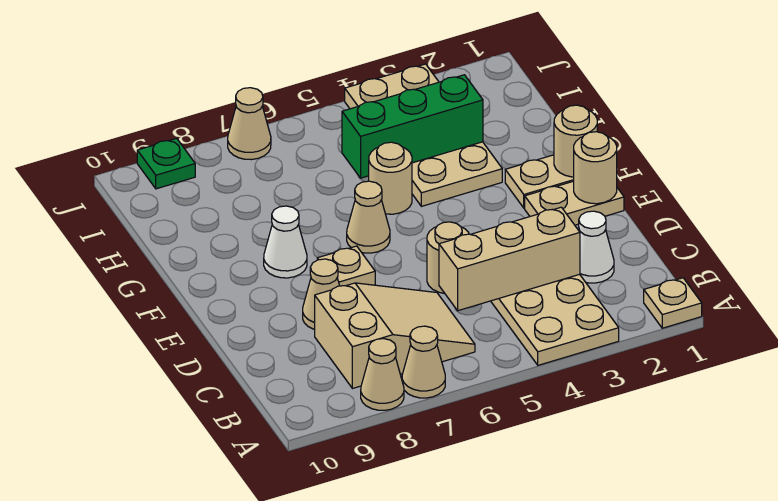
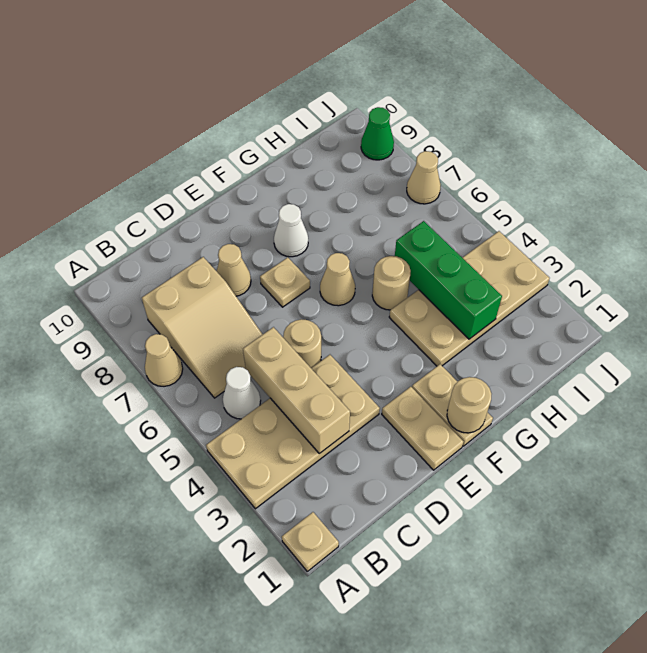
tan 1x1 cone [361,339,404,410] -> none
white 1x1 cone [579,211,614,283] -> white 1x1 cone moved to [223,367,261,419]
tan 1x1 round brick [574,132,617,204] -> none
green 1x1 plate [137,138,195,189] -> green 1x1 cone [361,107,394,160]

